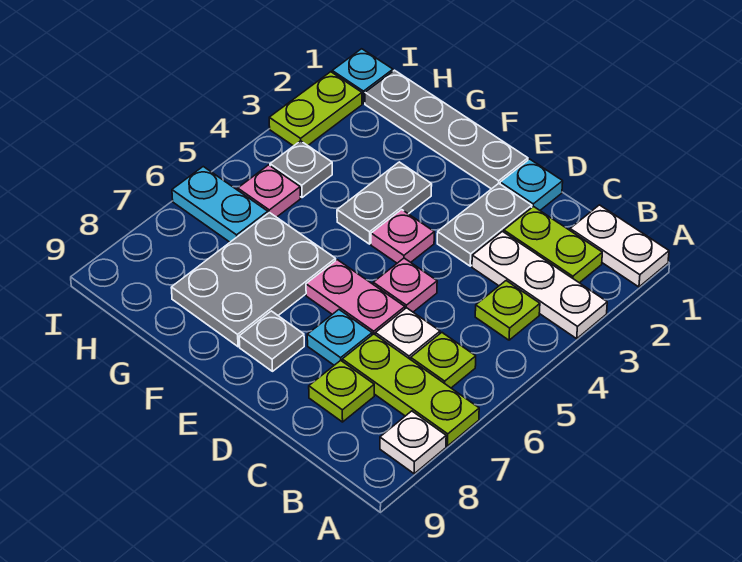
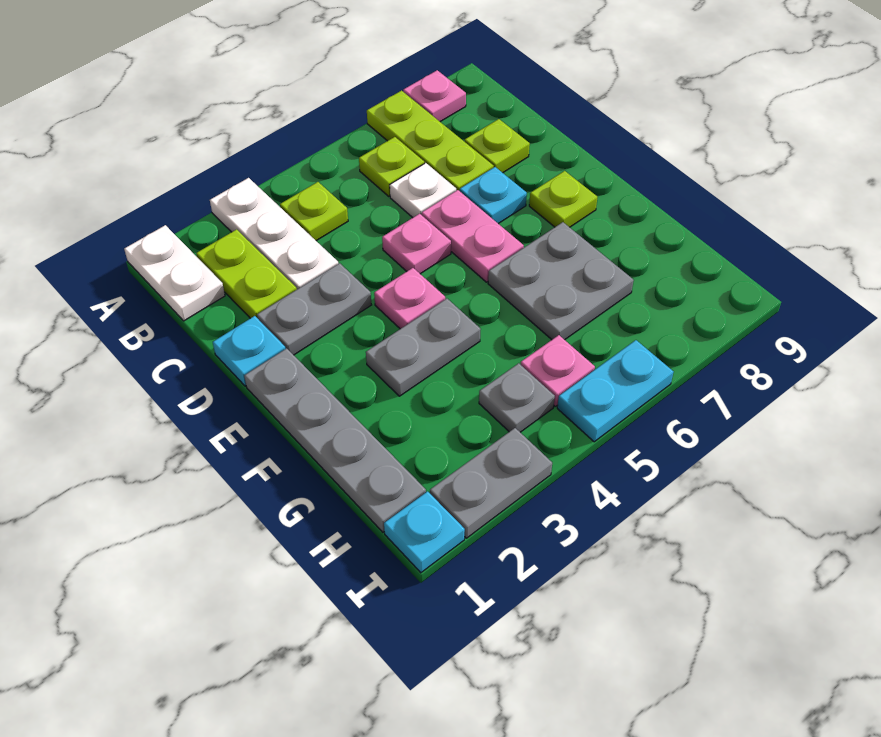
white 1x1 plate [380,411,446,474] -> pink 1x1 plate [403,70,466,122]
grey 1x1 plate [239,311,304,371] -> lime 1x1 plate [529,171,597,227]
grey 2x3 plate [171,212,336,347] -> grey 2x2 plate [488,222,634,340]
cyan 1x2 plate [172,167,268,242] -> cyan 1x2 plate turned to [557,340,674,442]
lime 1x2 plate [269,72,362,146] -> grey 1x2 plate [430,428,552,538]

